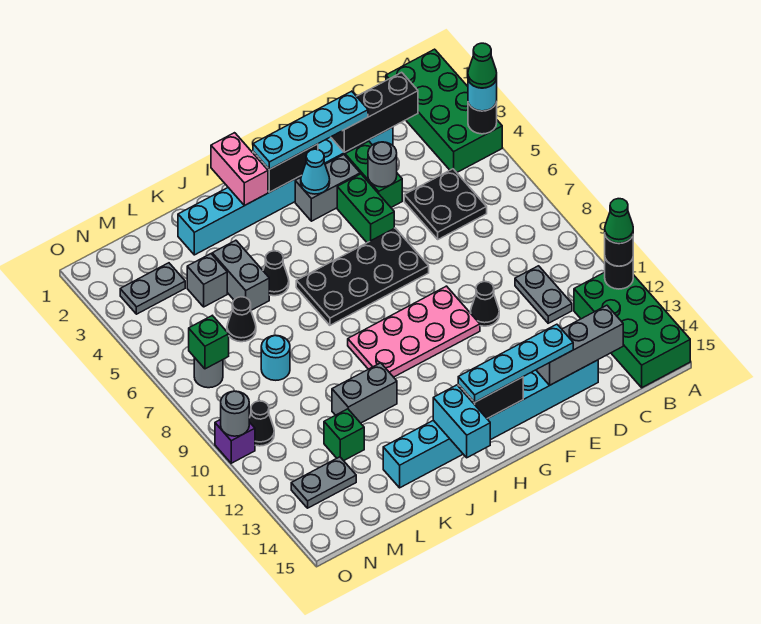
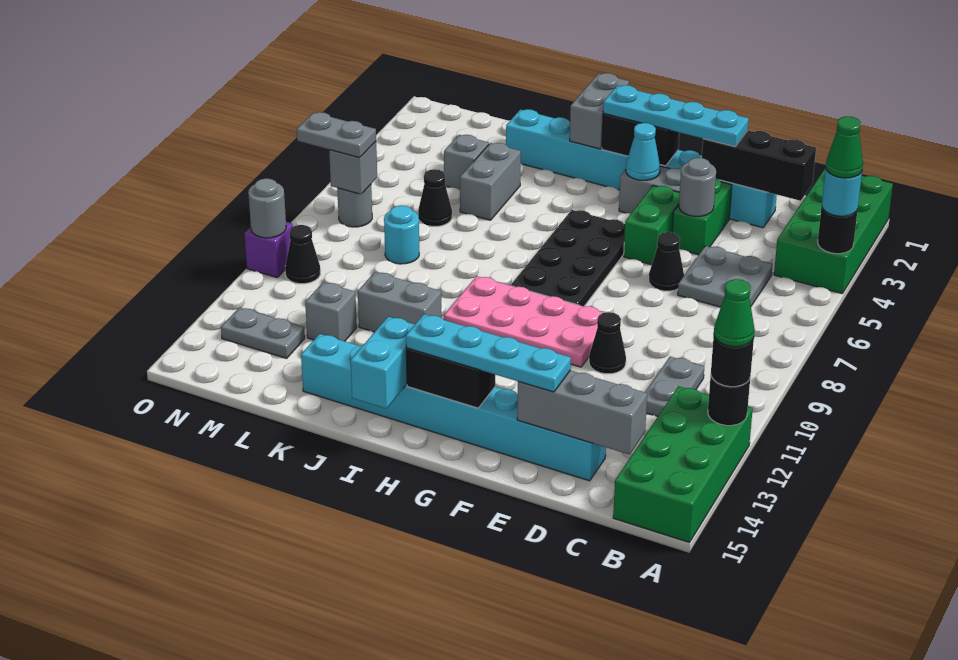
black 2x2 plate [404,169,487,239] -> grey 2x2 plate [678,246,773,307]
black 2x4 plate [296,228,429,325] -> black 2x4 plate turned to [511,210,625,306]
pink 1x2 brick [211,133,268,205] -> grey 1x2 brick [570,73,629,149]
black 1x1 cone [263,251,289,296] -> black 1x1 cone moved to [649,232,684,291]
green 1x1 brick [324,409,364,461] -> grey 1x1 brick [305,282,357,341]
grey 1x2 plate [120,263,185,314] -> grey 1x2 plate moved to [297,112,376,158]
green 1x1 brick [189,316,229,369] -> grey 1x1 brick [329,142,377,194]

